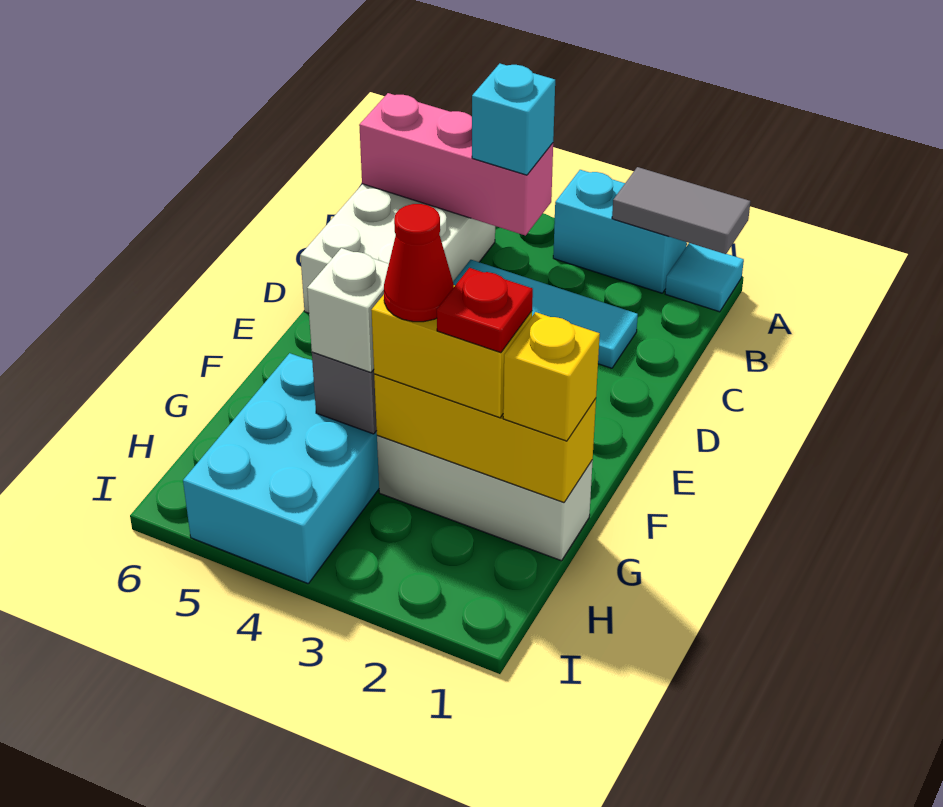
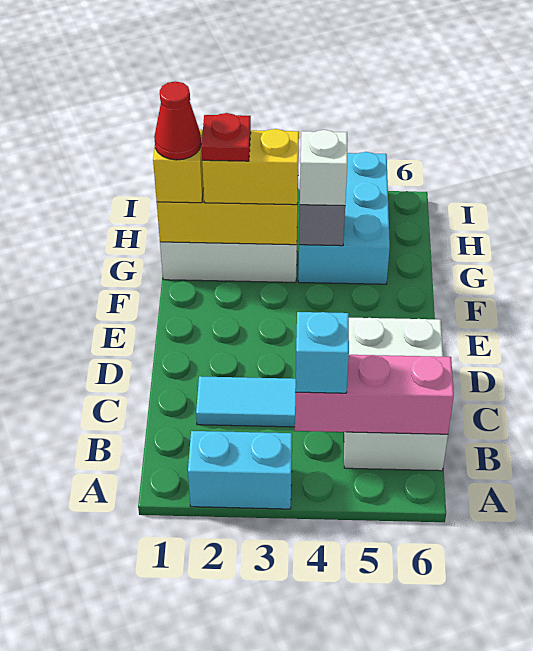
cyan 1x1 tile [665,243,744,312] -> none
grey 1x2 tile [612,167,750,254] -> none
red 1x1 cone [384,204,454,322] -> red 1x1 cone moved to [154,81,201,160]

